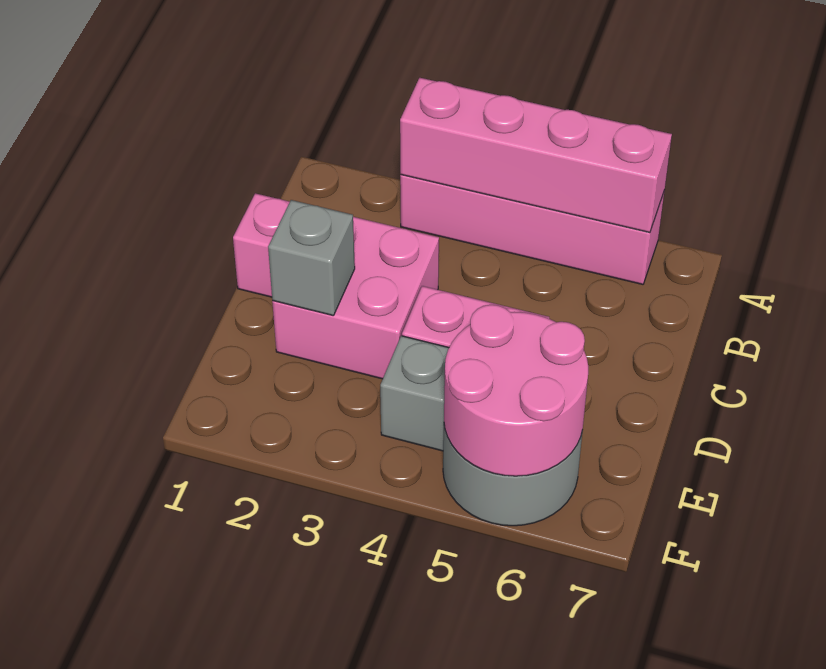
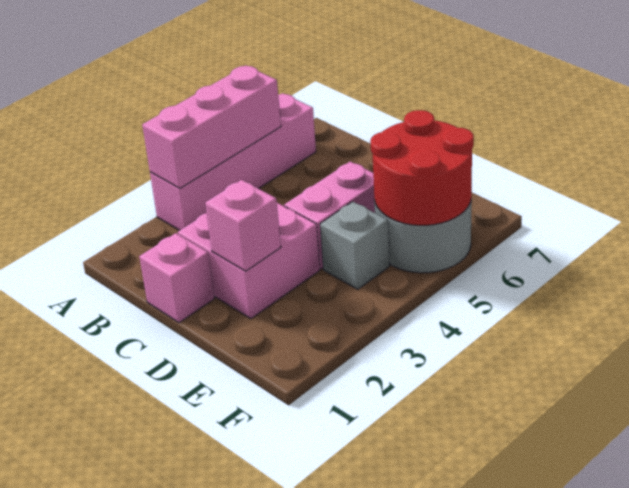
pink 1x4 brick [400,78,672,233] -> pink 1x3 brick [142,66,281,189]
grey 1x1 brick [268,200,355,316] -> pink 1x1 brick [205,180,281,271]
pink 2x2 round brick [444,305,588,476] -> red 2x2 round brick [370,110,474,225]

